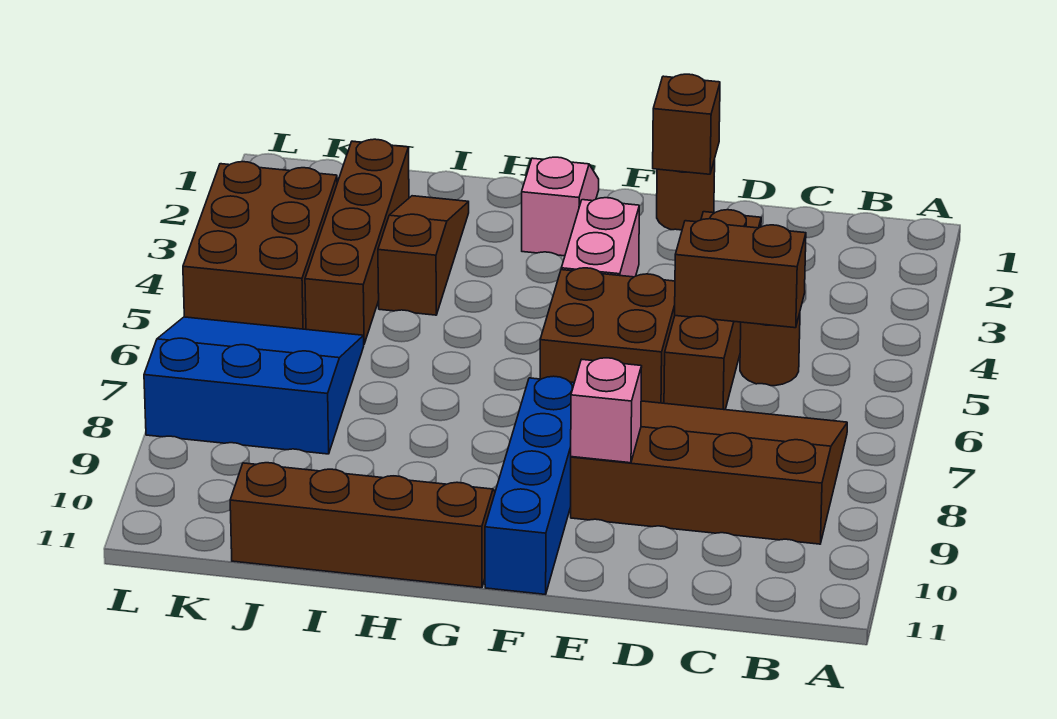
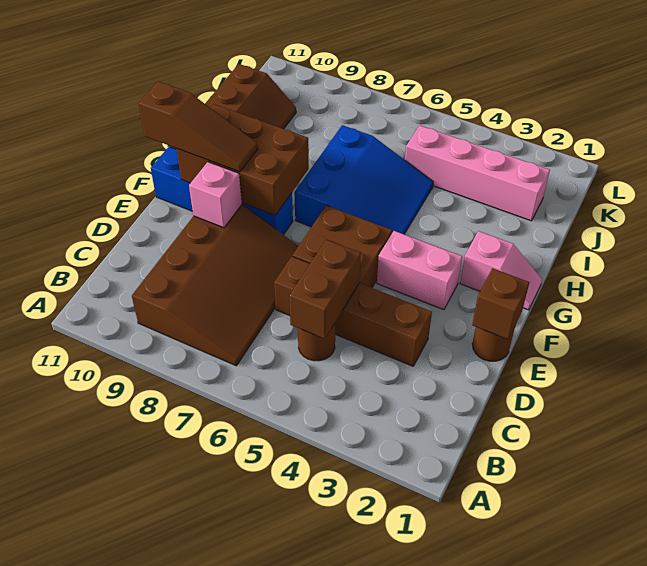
brown 1x3 slope [378,196,469,315] -> brown 1x3 slope moved to [138,81,258,172]
brown 1x4 brick [305,139,409,344] -> pink 1x4 brick [405,126,550,221]
blue 3x3 slope [144,317,364,454] -> blue 3x3 slope moved to [294,125,433,234]
brown 2x3 brick [183,162,337,329] -> brown 2x3 brick moved to [177,104,309,215]

